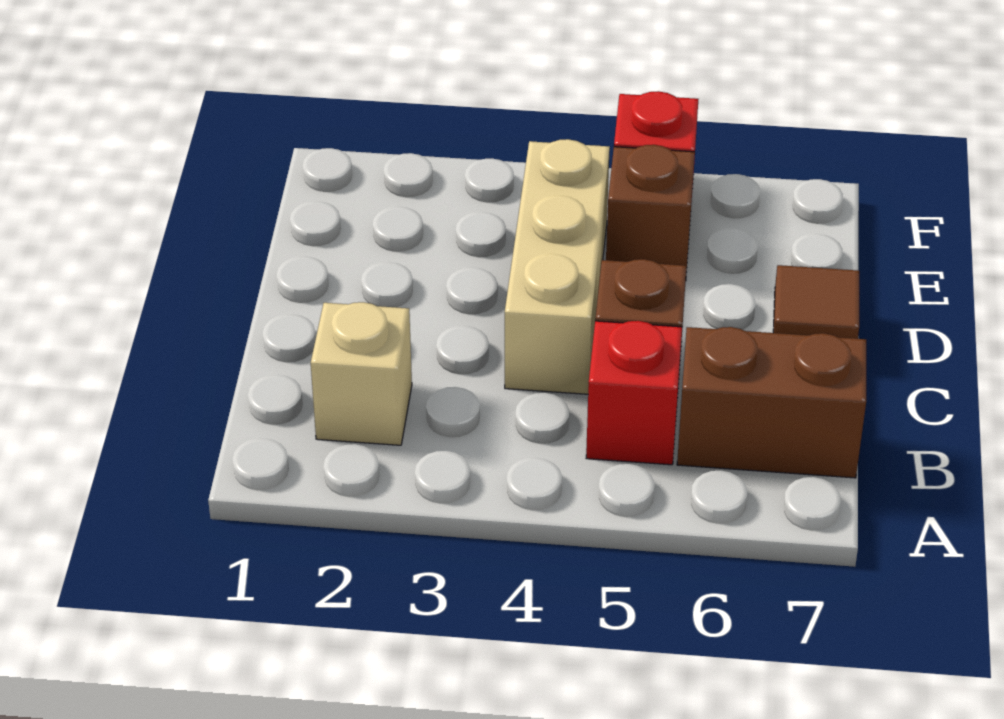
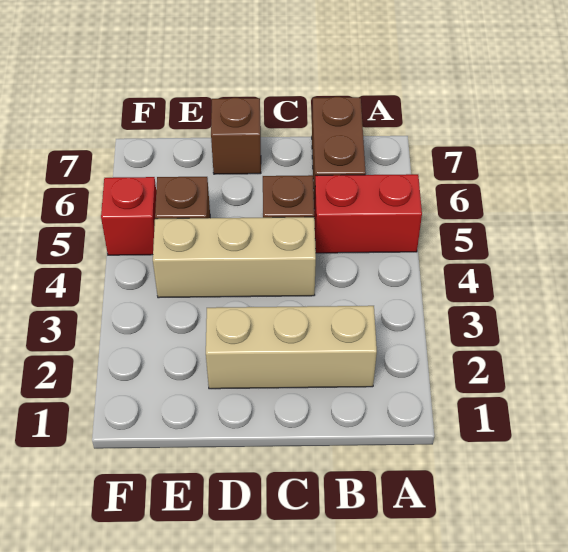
tan 1x1 brick [311,302,412,445] -> tan 1x3 brick [206,306,377,389]
red 1x1 brick [586,321,682,465] -> red 1x2 brick [314,174,422,253]
brown 1x1 tile [773,265,859,339] -> brown 1x1 brick [211,98,261,174]

